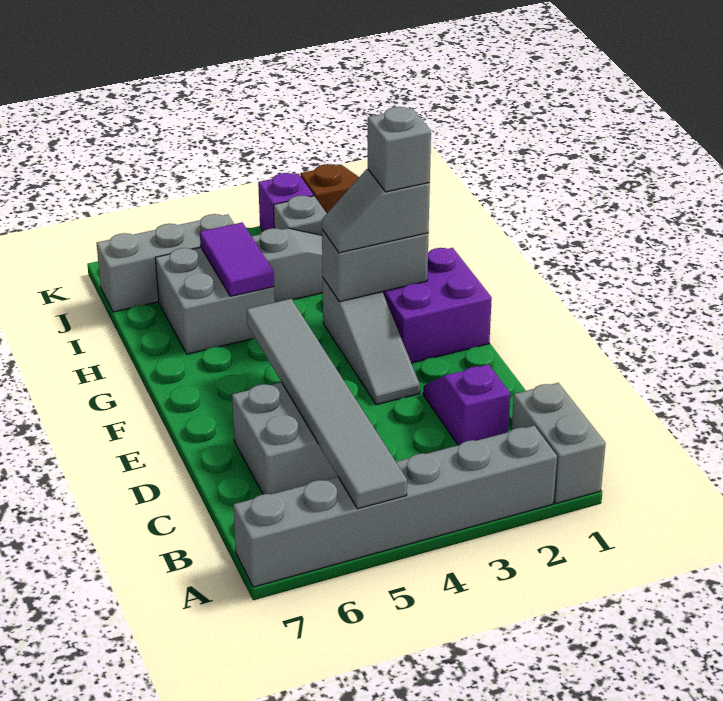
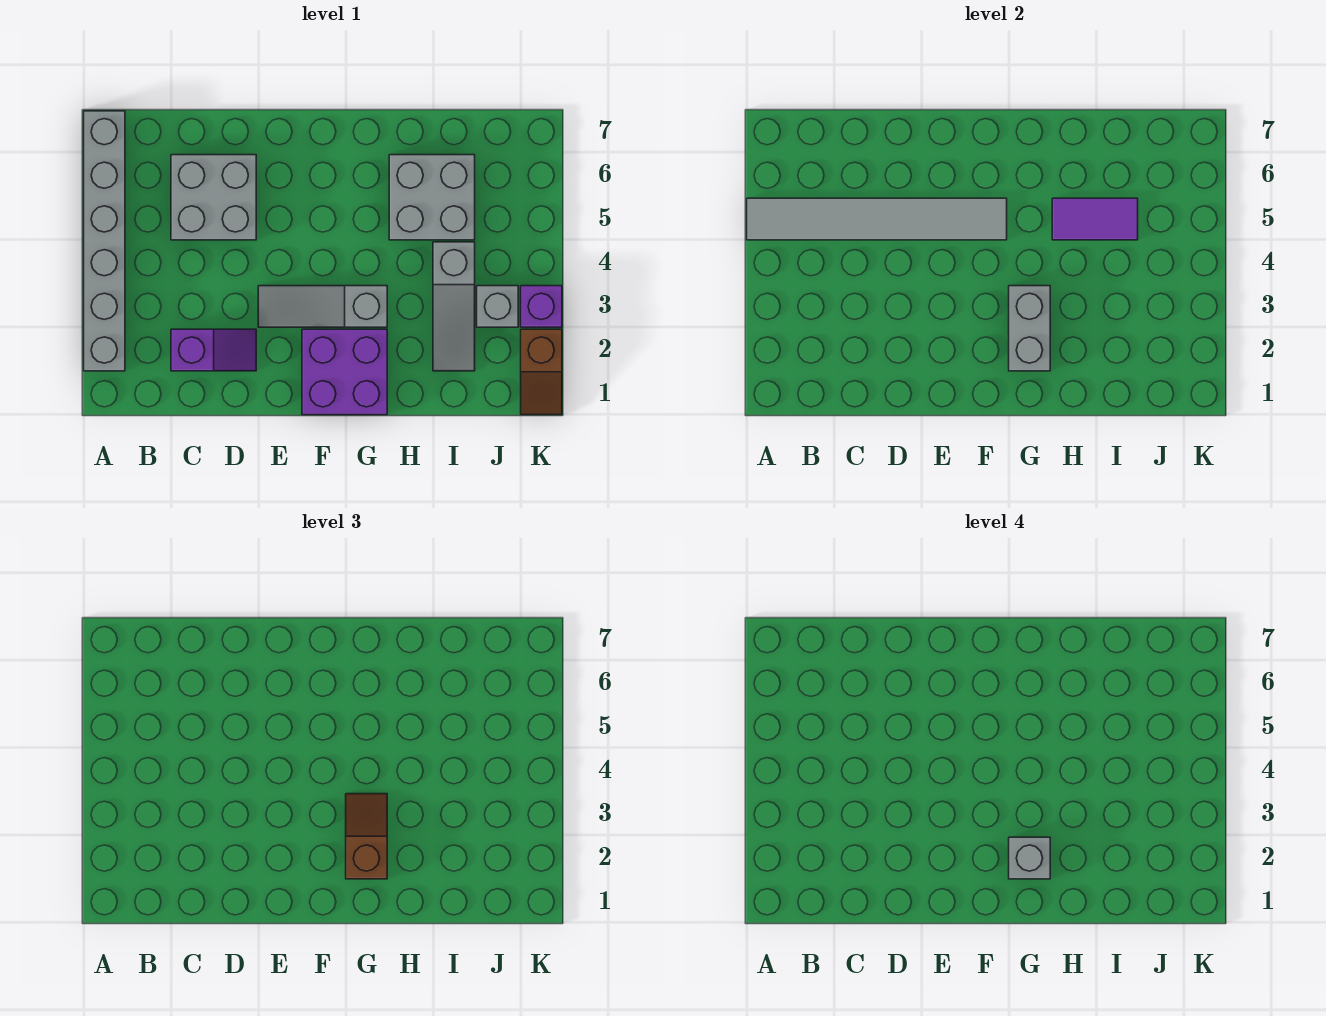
grey 1x2 brick [512,383,606,503] -> none
grey 1x2 slope [322,169,430,253] -> brown 1x2 slope [346,794,387,879]
grey 1x3 brick [96,214,234,312] -> none

